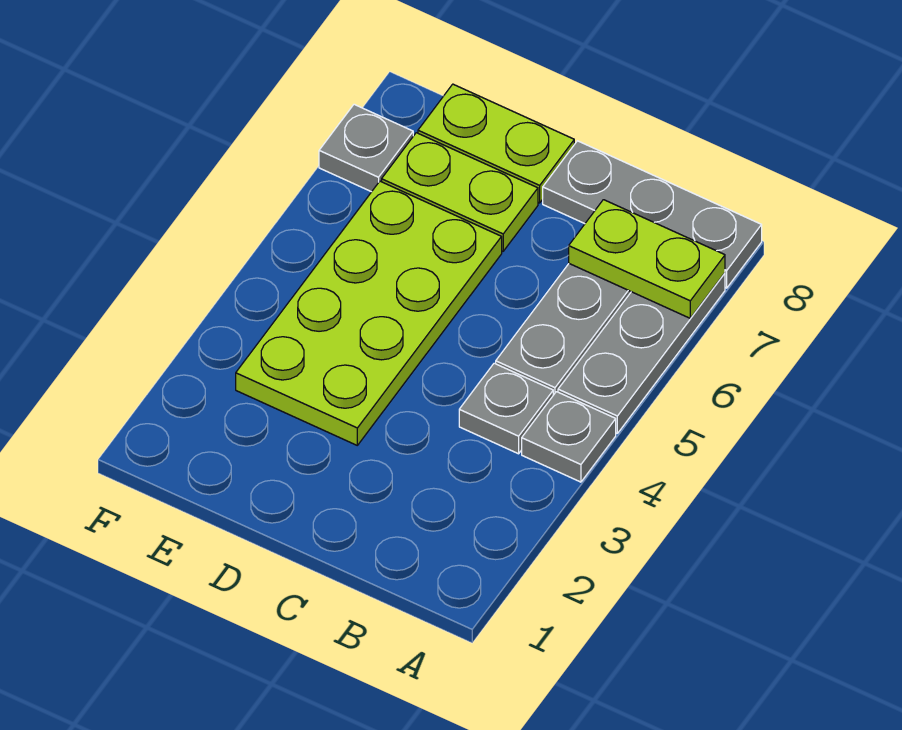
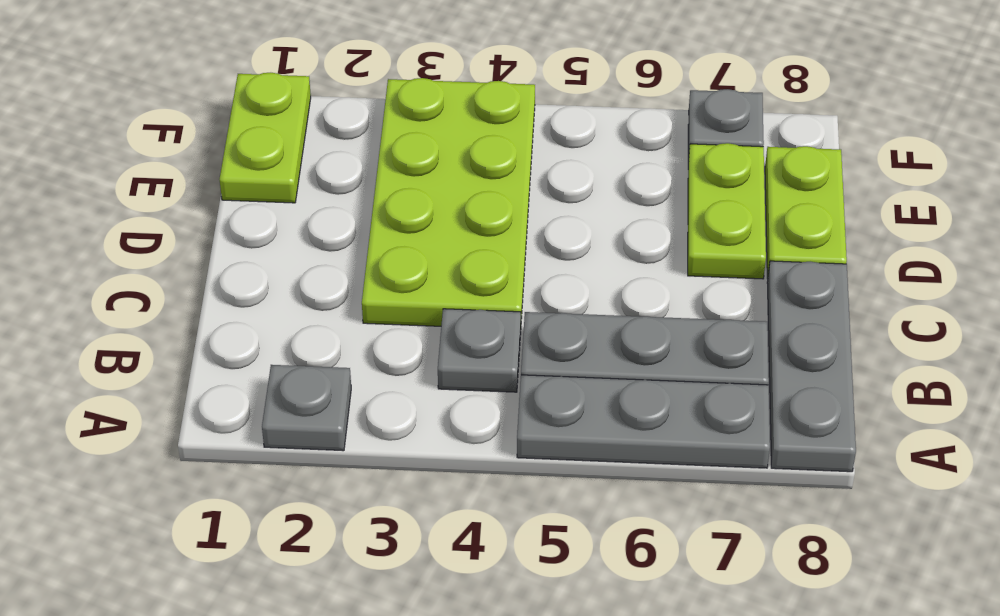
grey 1x1 plate [522,392,616,482] -> grey 1x1 plate moved to [262,365,351,451]
lime 1x2 plate [569,200,725,318] -> lime 1x2 plate moved to [219,73,311,203]
lime 2x4 plate [236,181,502,445] -> lime 2x4 plate turned to [362,78,535,326]

